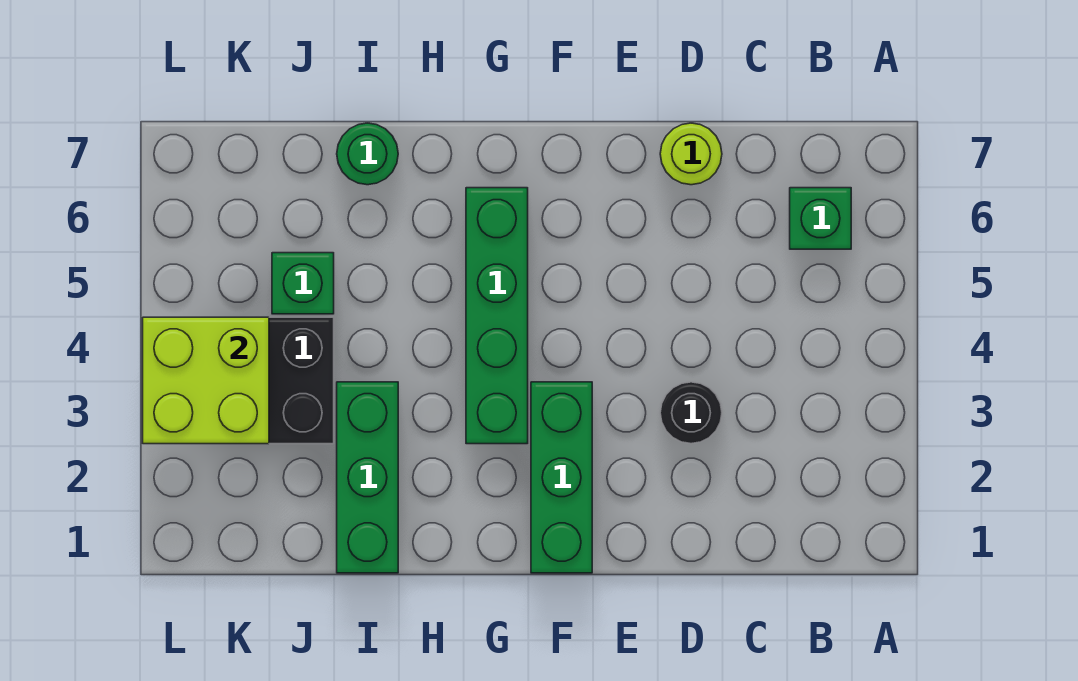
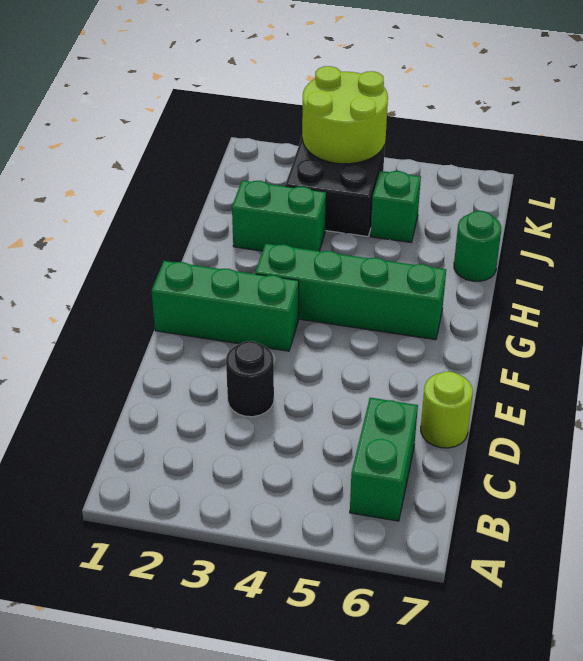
green 1x1 brick [790,188,851,249] -> green 1x2 brick [350,398,418,521]
green 1x3 brick [337,382,398,573] -> green 1x2 brick [232,181,326,251]
lime 2x2 brick [143,317,269,444] -> lime 2x2 round brick [302,66,388,164]

